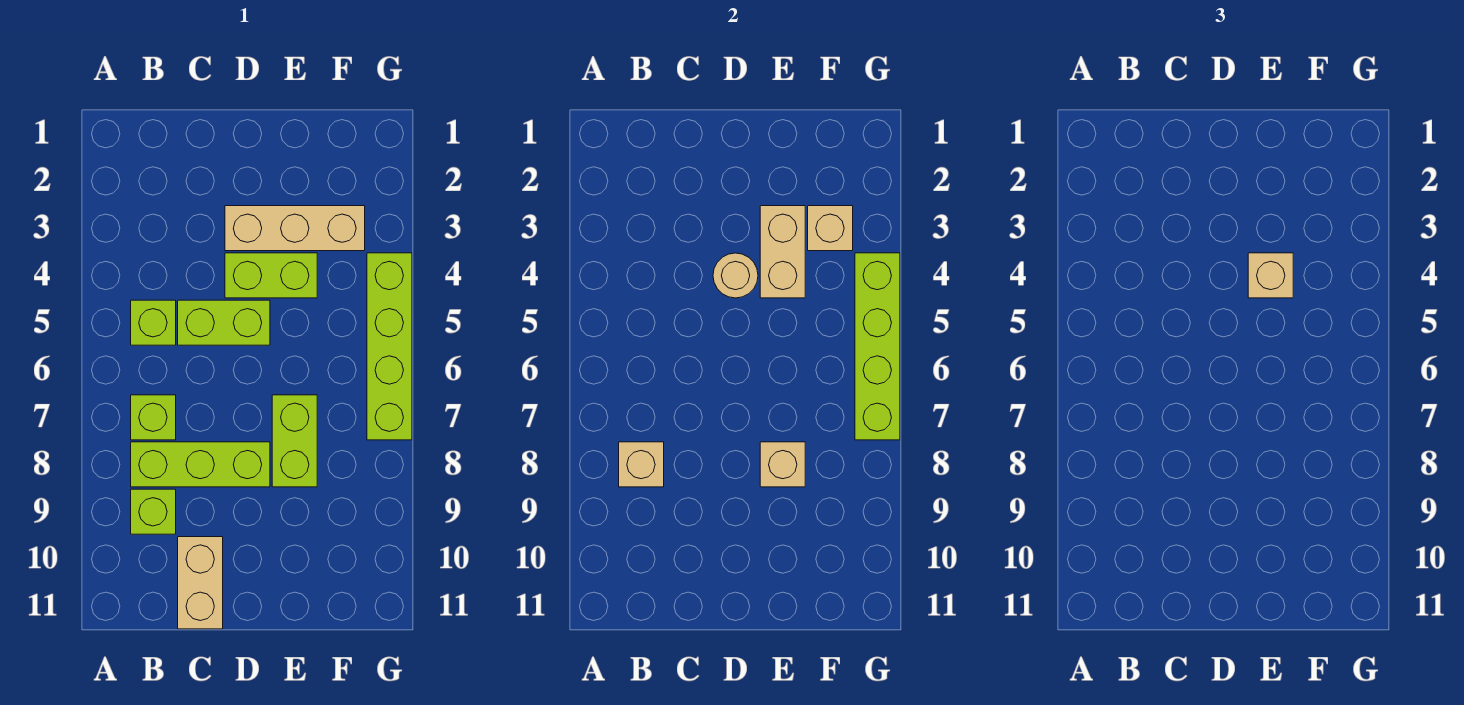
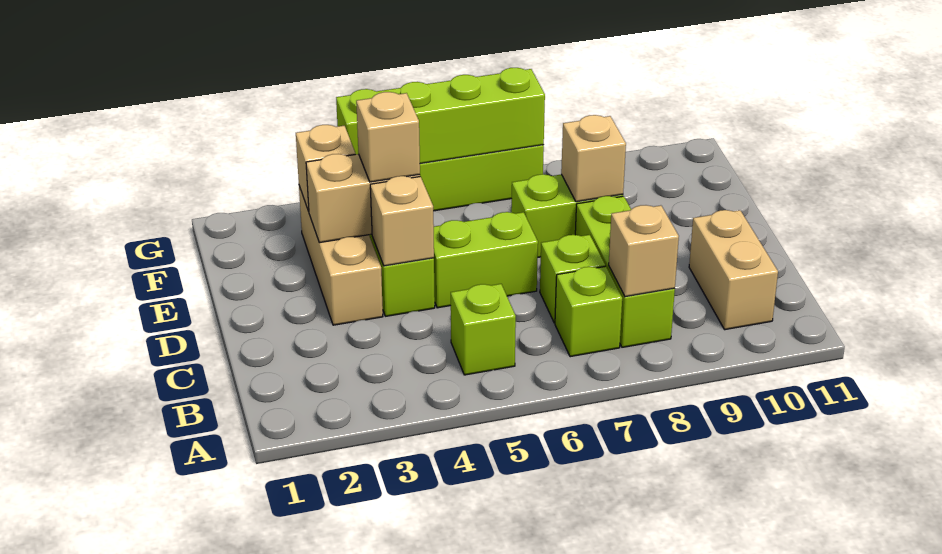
lime 1x1 brick [131,489,176,534] -> lime 1x1 brick moved to [540,235,605,323]
lime 1x2 brick [178,300,270,345] -> lime 1x2 brick turned to [434,212,538,308]
tan 1x2 brick [178,537,223,629] -> tan 1x2 brick turned to [689,210,778,330]
tan 1x1 round brick [713,253,758,298] -> tan 1x1 brick [370,176,434,266]

